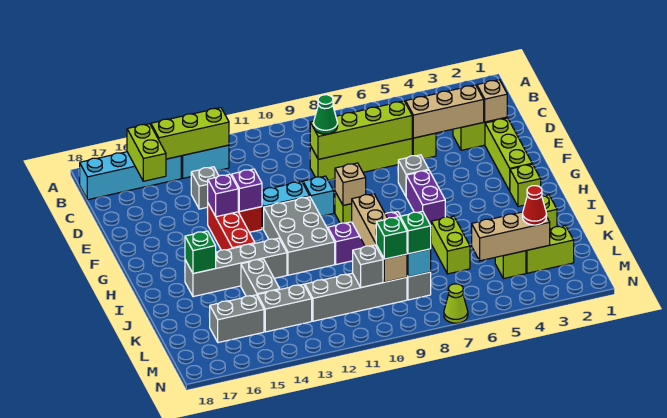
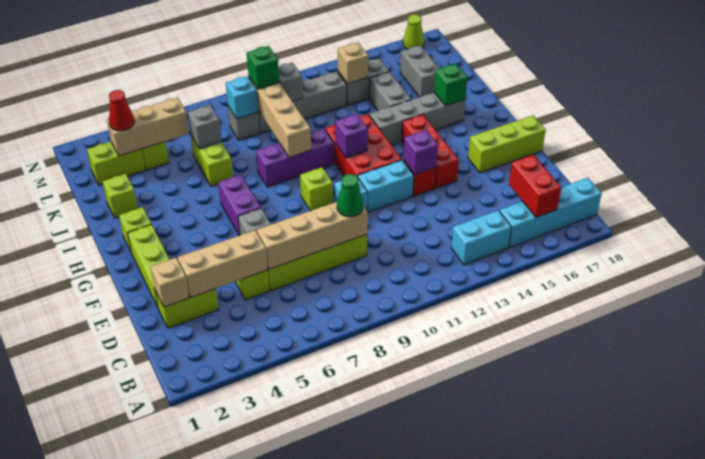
lime 1x3 brick [151,108,229,159] -> lime 1x3 brick moved to [468,115,546,173]
lime 1x2 brick [127,124,166,181] -> red 1x2 brick [509,155,561,217]
lime 1x4 brick [310,101,412,159] -> tan 1x4 brick [257,202,368,269]
grey 1x1 brick [191,167,219,209] -> grey 1x1 brick moved to [188,105,222,149]
purple 1x1 brick [208,174,238,217] -> purple 1x1 brick moved to [335,114,368,158]
tan 1x1 brick [335,163,366,205] -> tan 1x1 brick moved to [338,42,368,84]
grey 2x3 brick [264,197,335,275] -> red 2x3 brick [325,114,402,177]
green 1x1 brick [400,211,431,254] -> none
grey 1x2 brick [209,295,264,343] -> grey 1x2 brick turned to [400,45,440,97]
lime 1x1 cone [444,284,468,323] -> lime 1x1 cone moved to [403,14,424,49]

